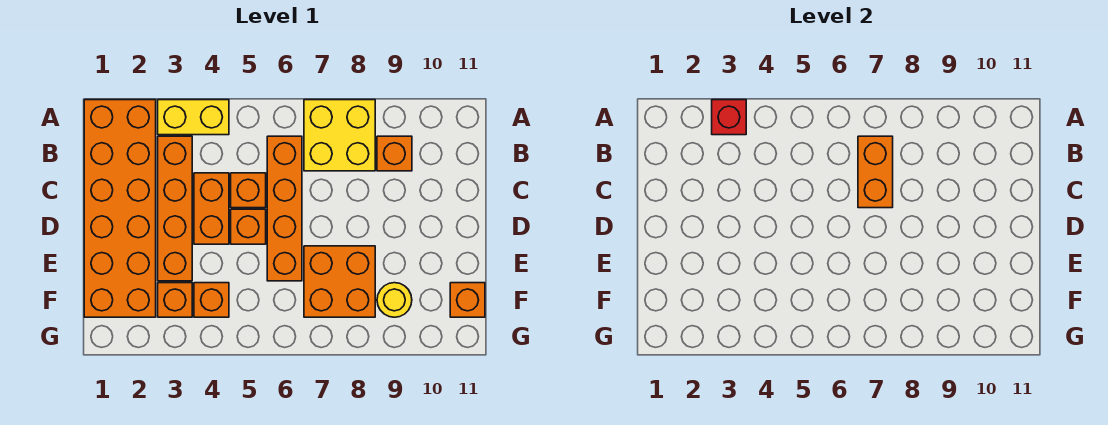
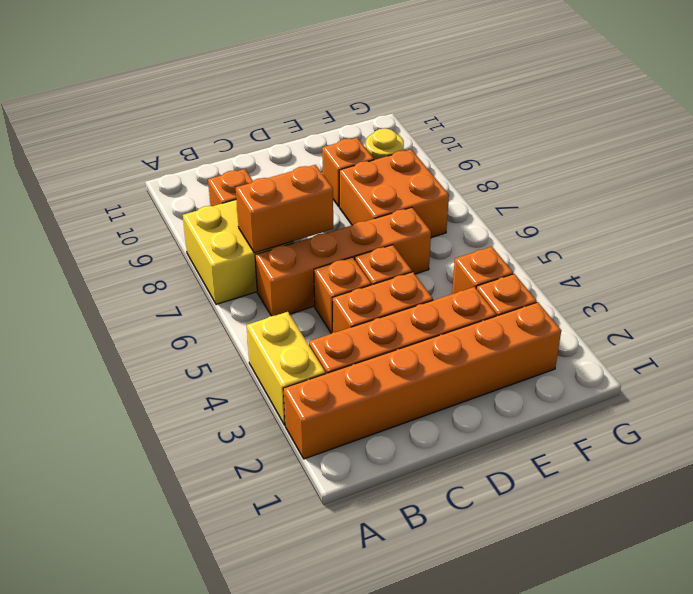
orange 2x6 brick [84,100,156,317] -> orange 1x6 brick [283,302,561,459]
red 1x1 brick [712,100,746,135] -> none
orange 1x1 brick [450,283,485,317] -> orange 1x1 brick moved to [322,138,374,206]

